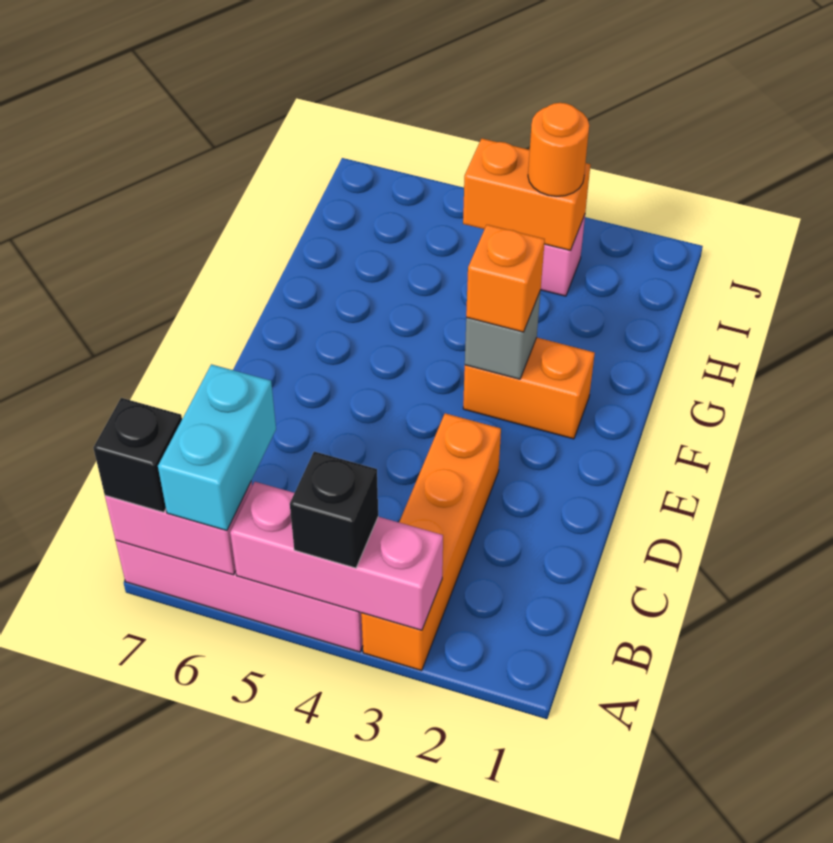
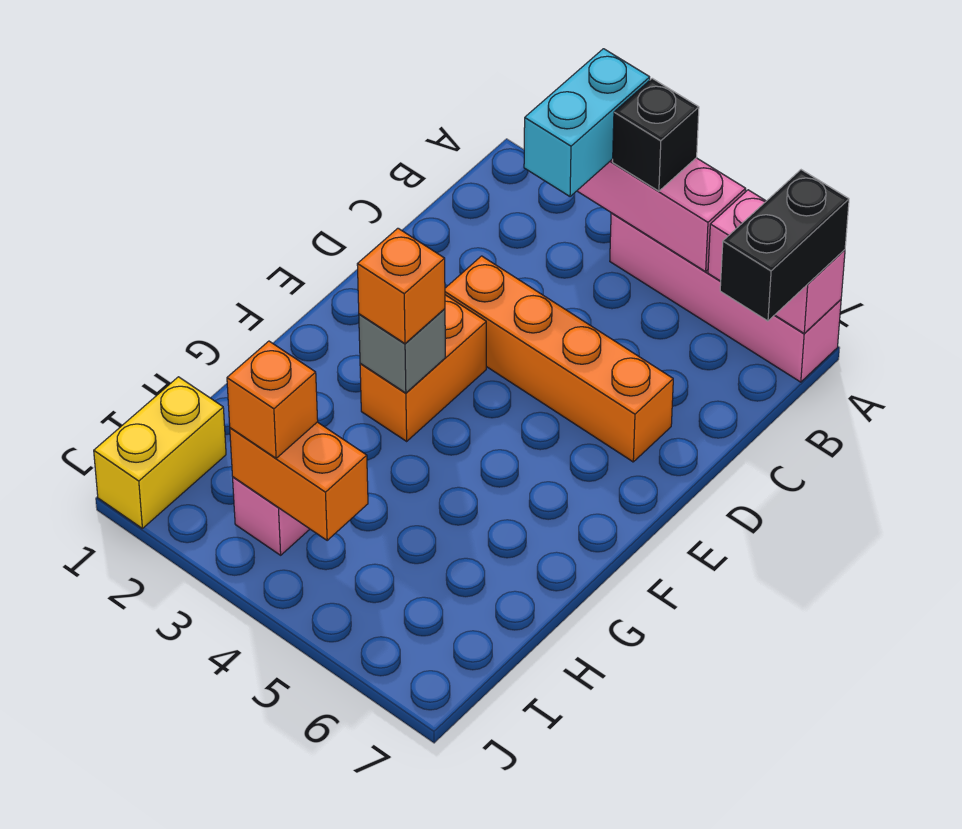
orange 1x4 brick [361,413,501,671] -> orange 1x4 brick turned to [445,256,673,462]
cyan 1x2 brick [158,364,276,531] -> cyan 1x2 brick moved to [524,49,650,197]
black 1x1 brick [93,398,182,512] -> black 1x2 brick [720,170,849,321]
orange 1x2 brick [463,338,595,439] -> orange 1x2 brick turned to [360,295,486,441]
none -> yellow 1x2 brick [94,377,226,528]
orange 1x1 round brick [528,103,589,196] -> orange 1x1 brick [227,341,318,458]

